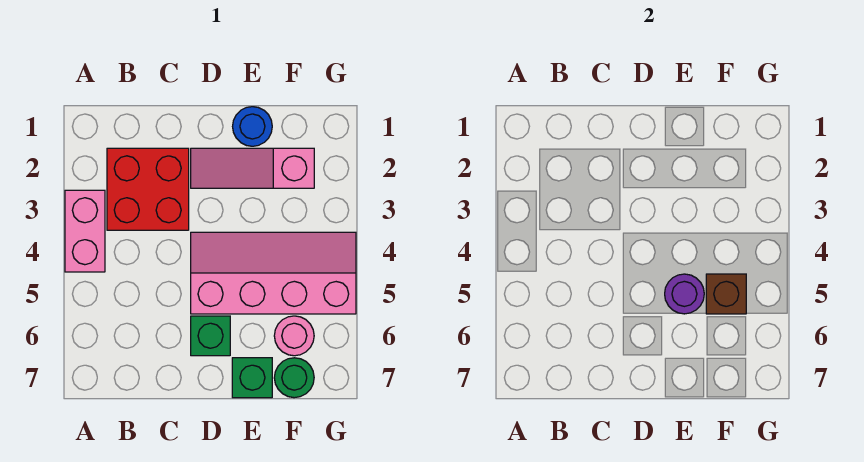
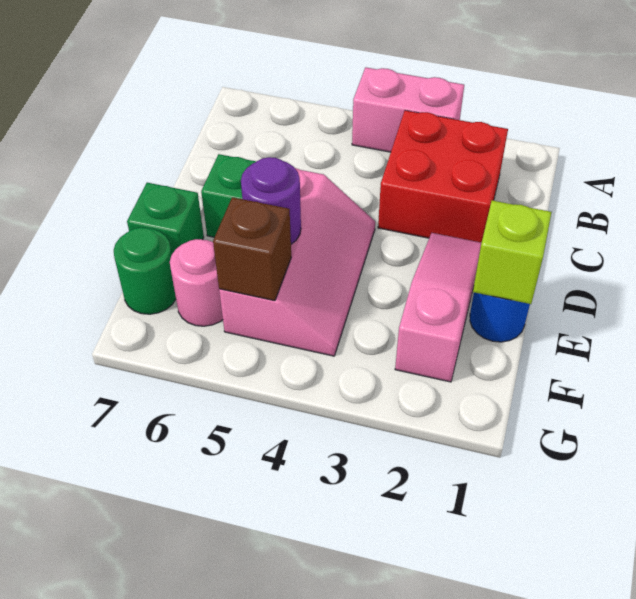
pink 2x4 slope [191,232,356,314] -> pink 2x3 slope [219,168,375,356]
none -> lime 1x1 brick [473,201,552,304]

